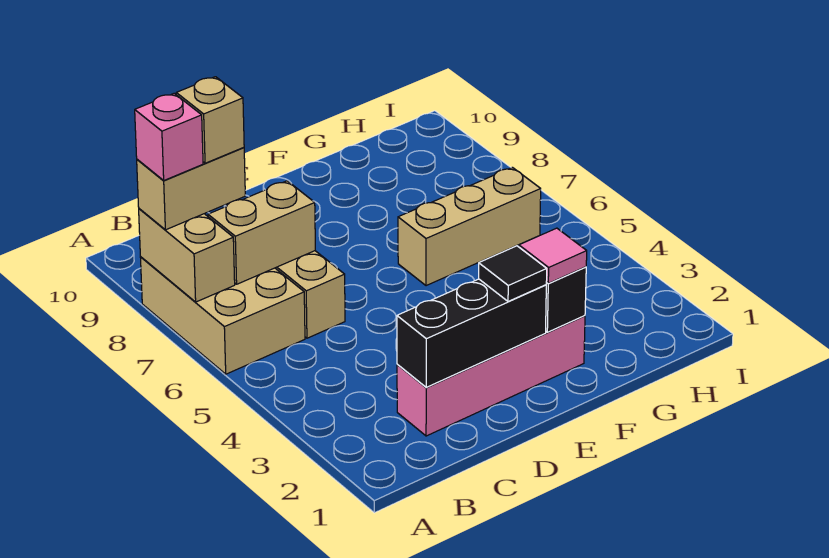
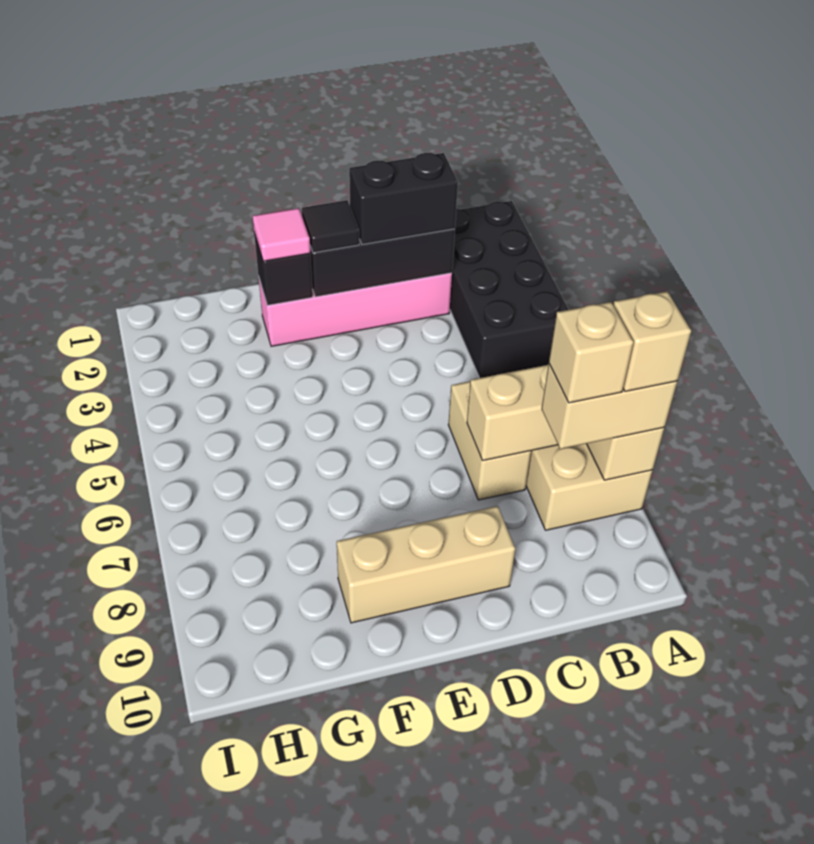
none -> black 2x4 brick [450,201,569,378]
pink 1x1 brick [135,93,203,181] -> tan 1x1 brick [613,291,691,391]
none -> black 1x2 brick [349,153,458,244]
tan 1x3 brick [398,167,541,286] -> tan 1x3 brick moved to [337,506,515,623]

